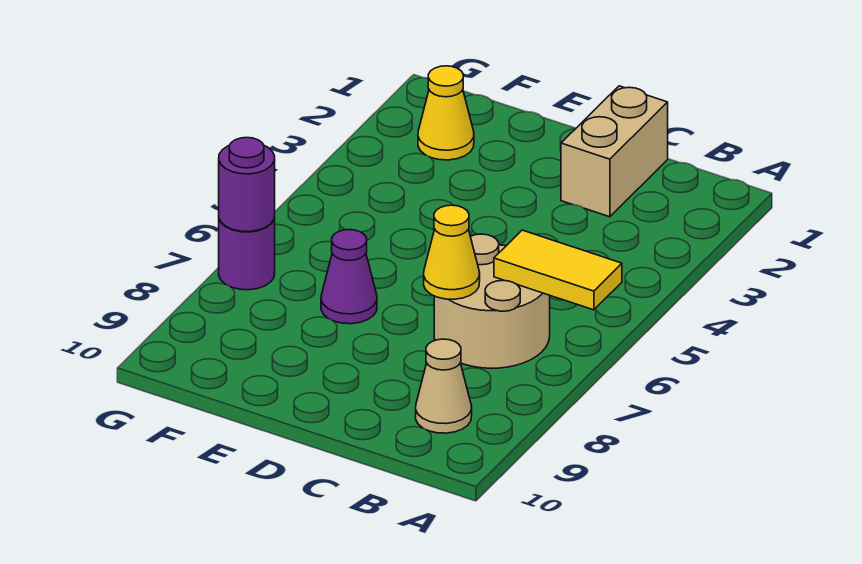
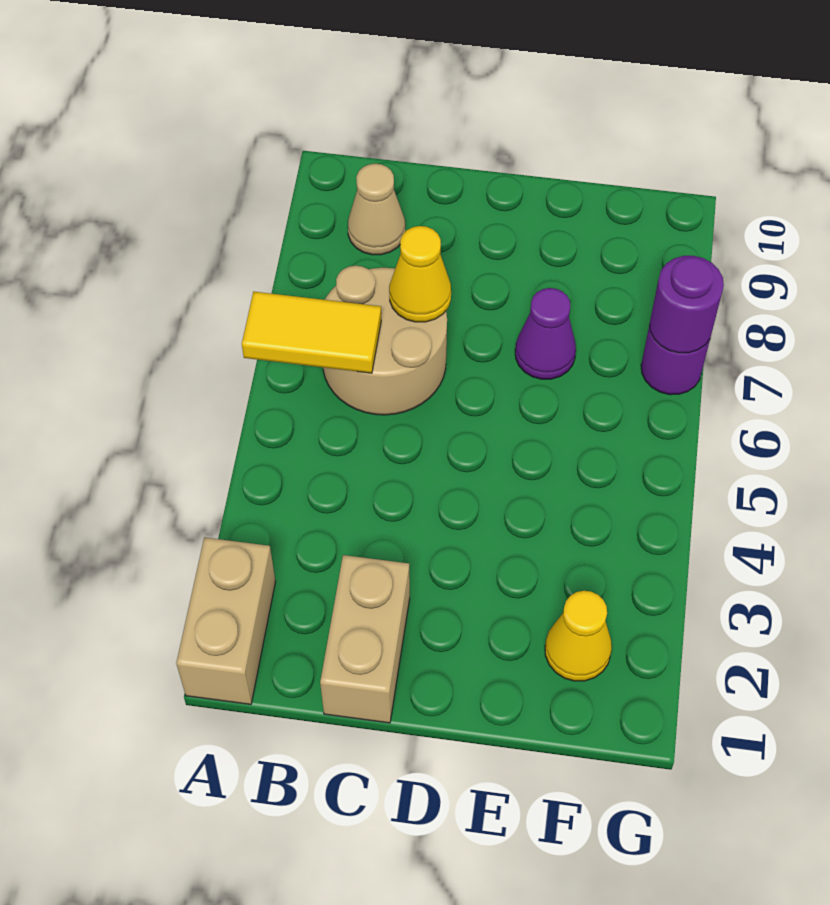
none -> tan 1x2 brick [176,537,275,705]

